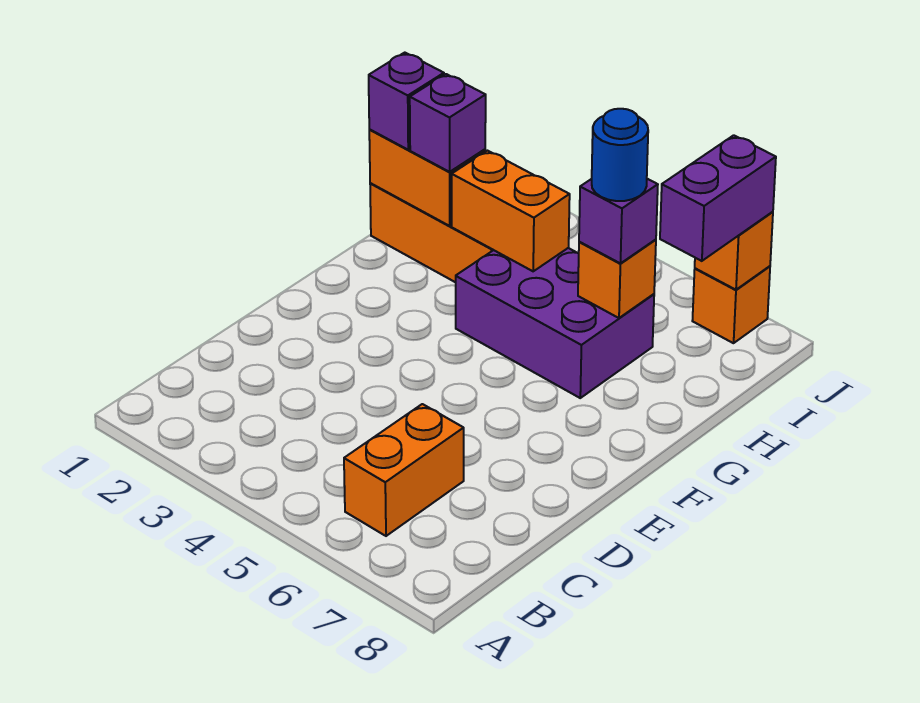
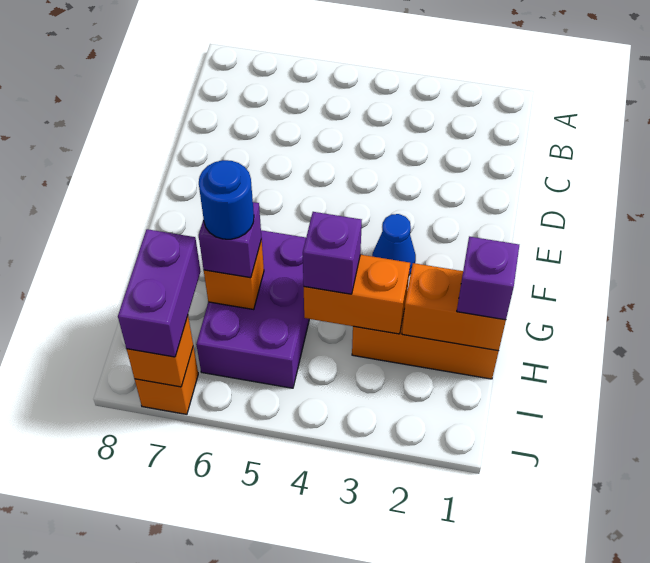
orange 1x2 brick [344,404,464,536] -> none
none -> blue 1x1 cone [372,214,416,275]
purple 2x3 brick [456,248,654,398] -> purple 2x3 brick turned to [196,230,309,388]
purple 1x1 brick [410,74,486,172] -> purple 1x1 brick moved to [303,212,362,294]

